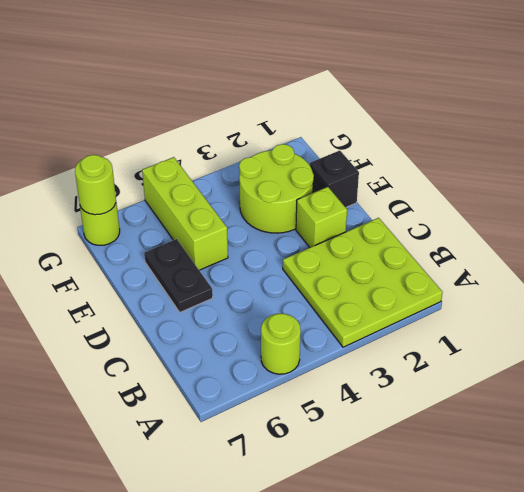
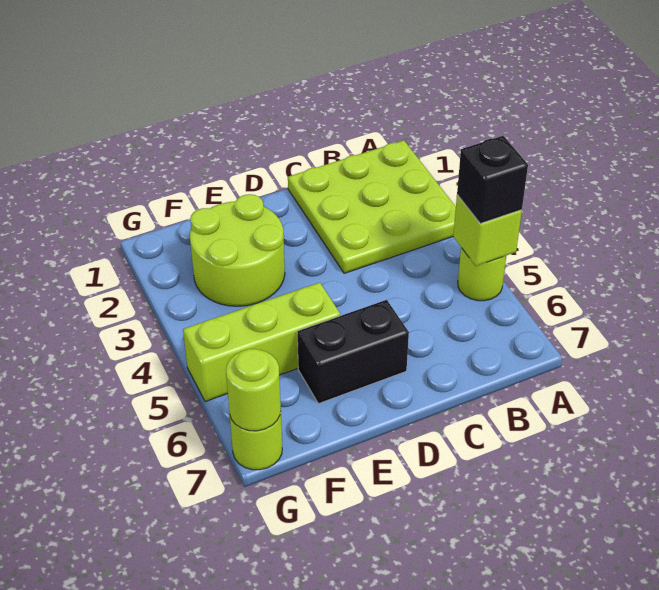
lime 1x1 brick [296,187,347,247] -> lime 1x1 brick moved to [453,195,522,266]
black 1x2 plate [144,239,213,312] -> black 1x2 brick [297,300,409,404]
black 1x1 brick [310,151,359,207] -> black 1x1 brick moved to [457,136,528,224]

